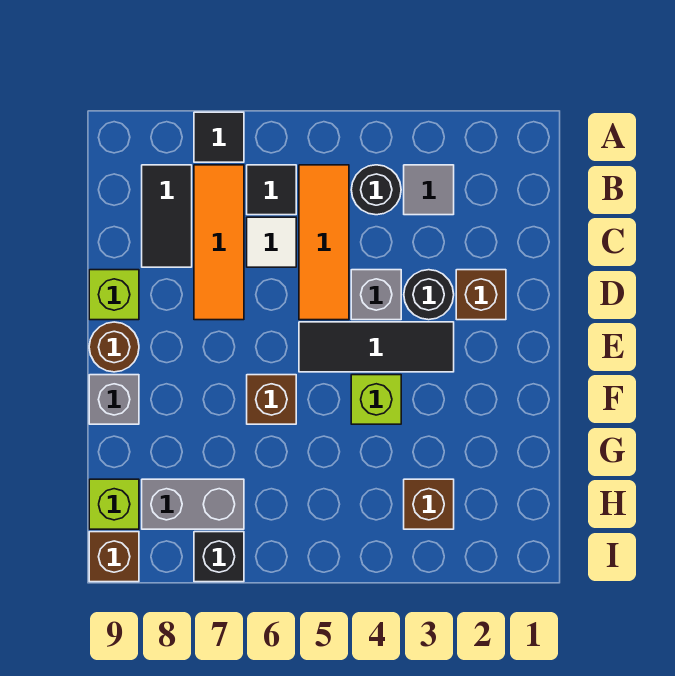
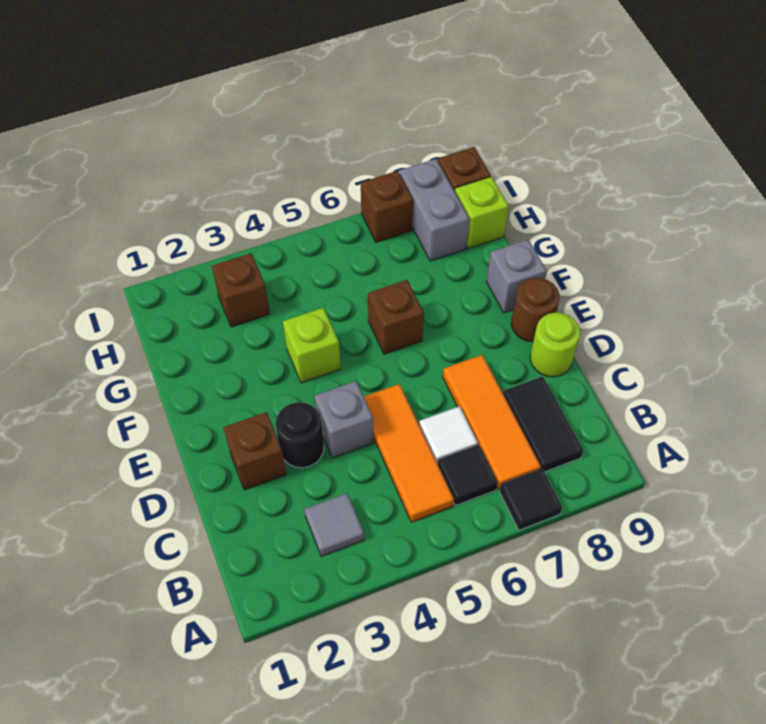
black 1x1 round brick [351,165,401,215] -> none
lime 1x1 brick [89,270,139,320] -> lime 1x1 round brick [530,312,580,377]
black 1x3 tile [299,322,454,372] -> none
grey 1x2 brick [142,479,244,529] -> grey 1x2 brick turned to [400,159,470,261]
black 1x1 brick [194,532,244,582] -> brown 1x1 brick [361,171,413,242]

